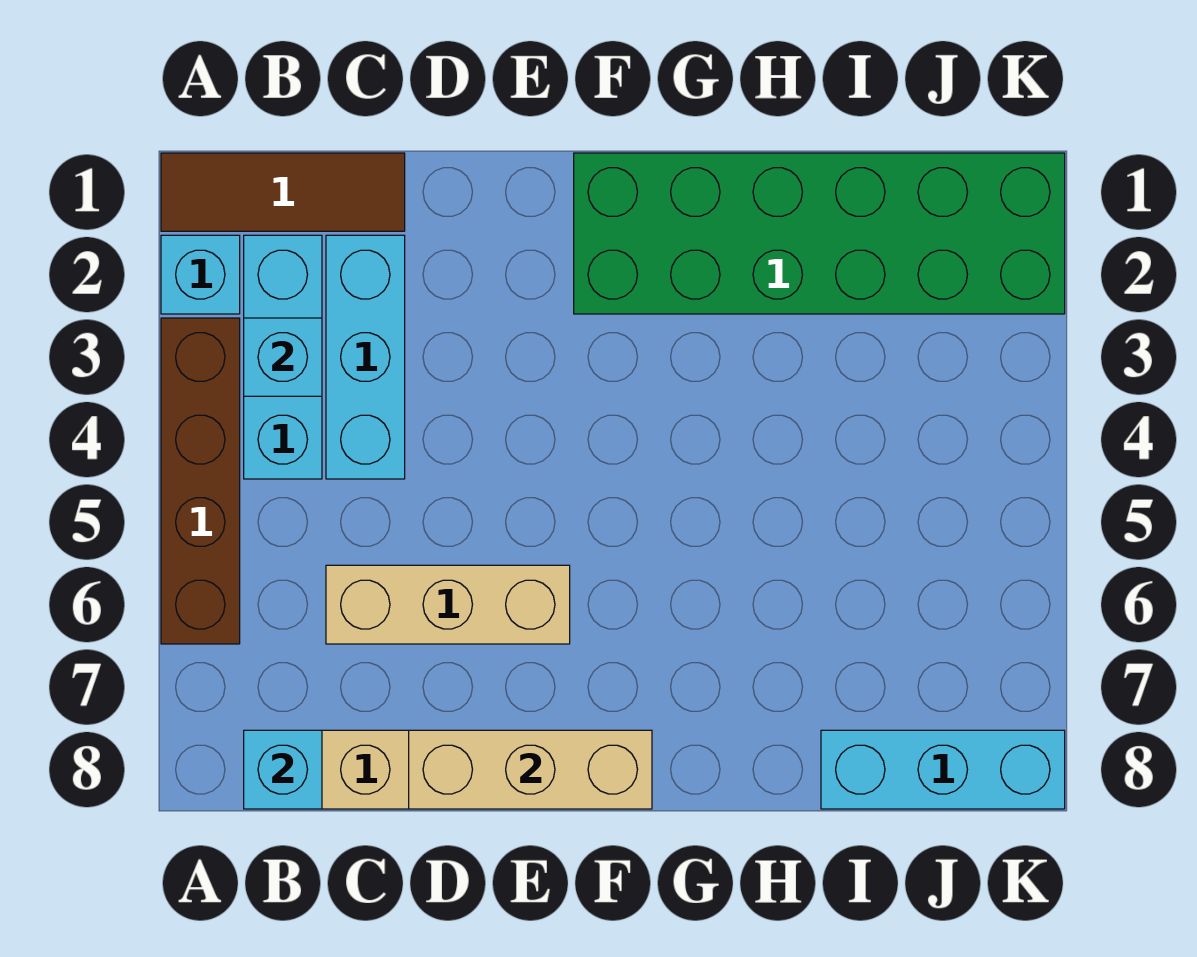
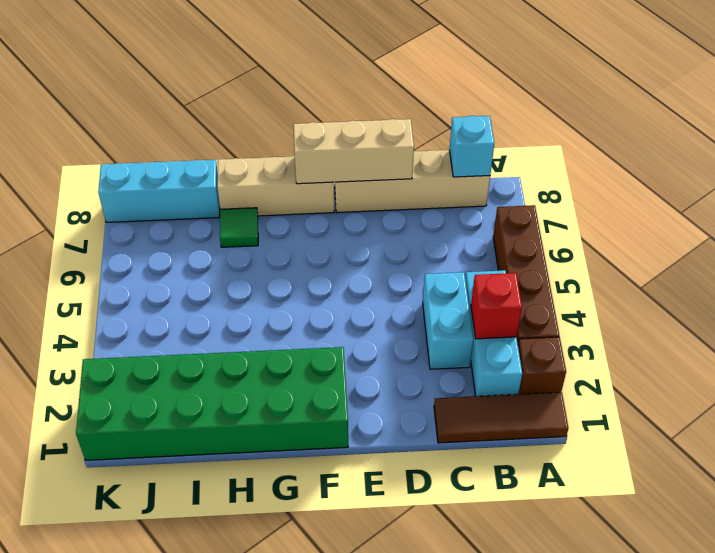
cyan 1x1 brick [161,235,240,314] -> brown 1x1 brick [518,337,566,394]
cyan 1x1 brick [244,318,322,396] -> red 1x1 brick [471,273,522,339]
cyan 1x3 brick [326,235,405,479] -> cyan 1x2 brick [423,272,473,369]
tan 1x3 brick [326,565,570,644] -> tan 1x3 brick moved to [217,156,334,216]
none -> green 1x1 tile [220,208,258,247]

